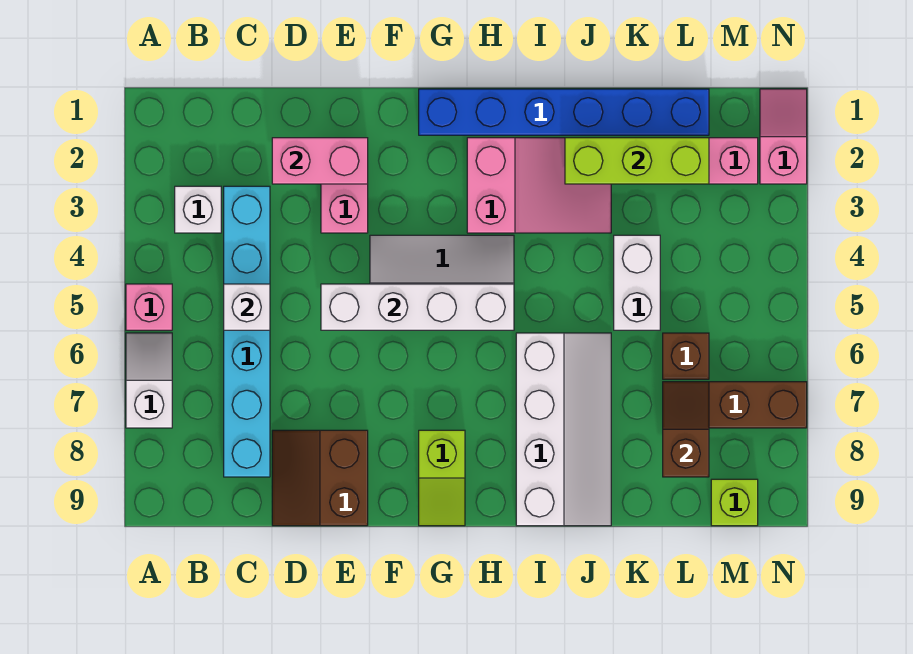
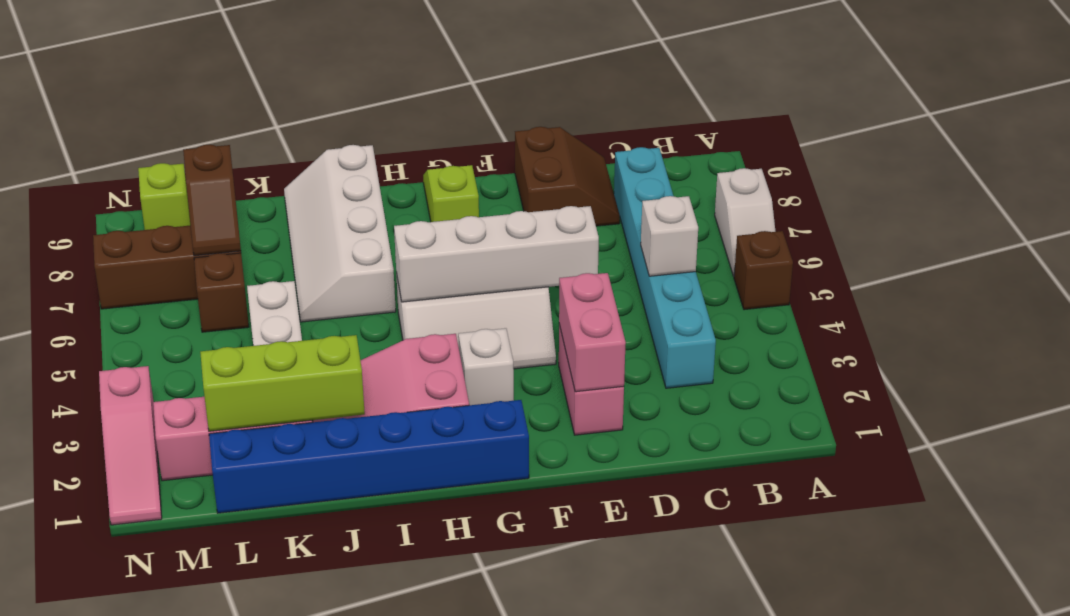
pink 1x1 brick [126,284,172,330] -> brown 1x1 brick [734,231,793,310]
white 1x1 brick [175,186,221,233] -> white 1x1 brick moved to [458,328,514,405]
pink 1x2 brick [272,138,368,184] -> pink 1x2 brick turned to [559,273,626,392]
pink 1x2 slope [760,89,807,184] -> pink 1x3 slope [99,366,162,525]

